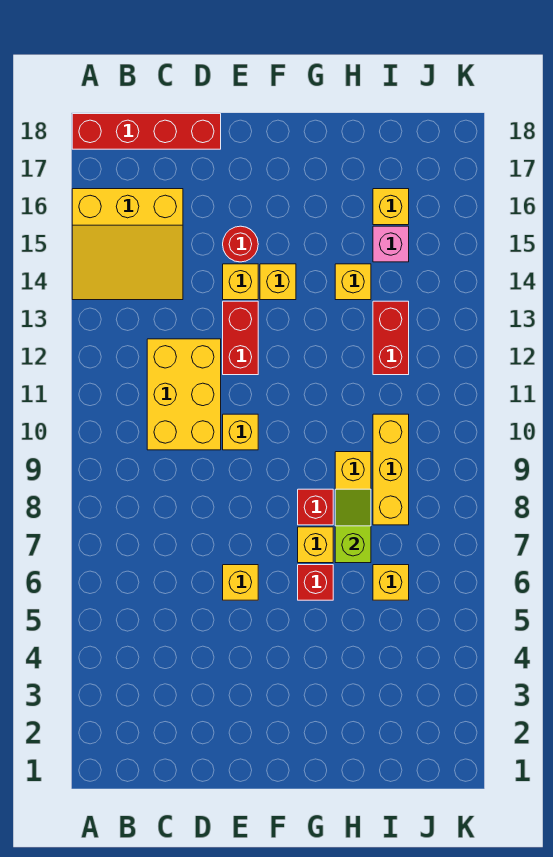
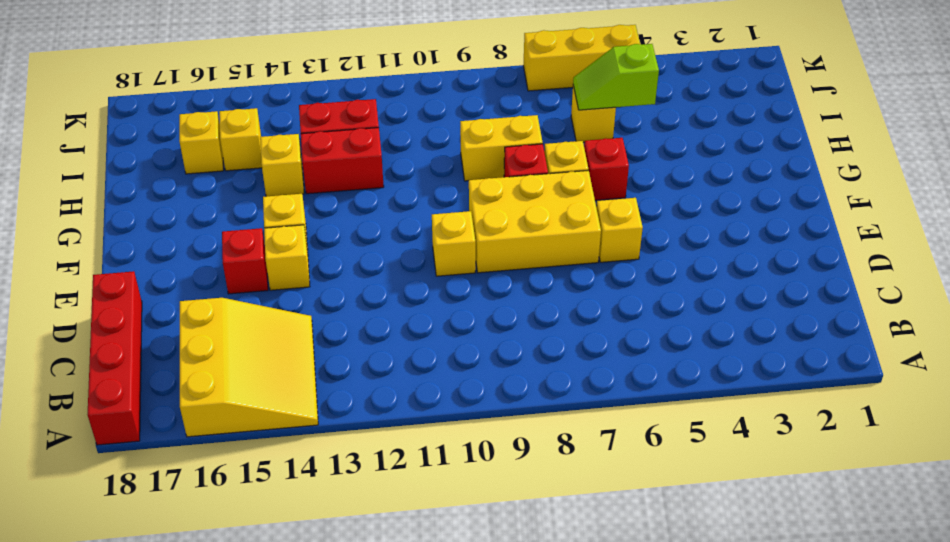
yellow 2x3 brick [147,339,221,450] -> yellow 2x3 brick moved to [469,170,601,273]
red 1x2 brick [223,301,258,375] -> red 1x2 brick moved to [301,128,384,194]
red 1x1 round brick [223,226,258,262] -> red 1x1 brick [222,228,268,294]
lime 1x2 slope [335,489,371,563] -> lime 1x2 slope moved to [573,44,659,110]
yellow 1x3 brick [373,414,409,525] -> yellow 1x3 brick moved to [523,25,640,91]
pink 1x1 brick [373,226,409,262] -> yellow 1x1 brick [219,108,262,171]

